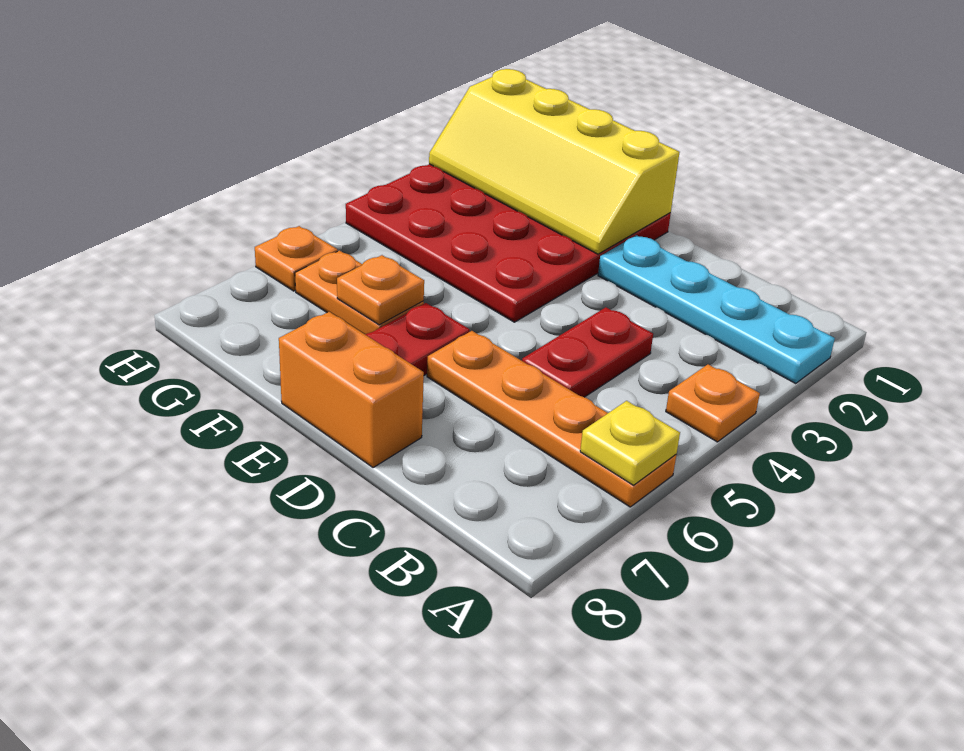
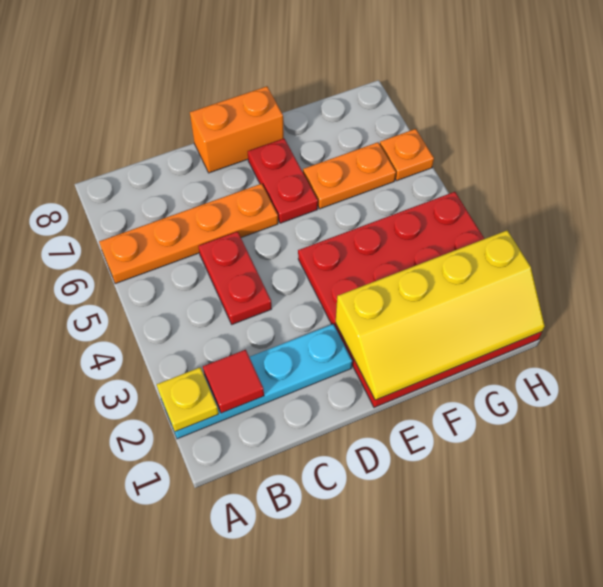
orange 1x1 plate [666,364,760,442] -> none
yellow 1x1 plate [580,401,680,485] -> yellow 1x1 plate moved to [157,368,219,432]
none -> red 1x1 tile [203,350,264,413]
yellow 2x4 slope [429,69,680,254] -> yellow 2x4 slope turned to [336,230,545,400]
orange 1x1 plate [337,255,424,325] -> none

